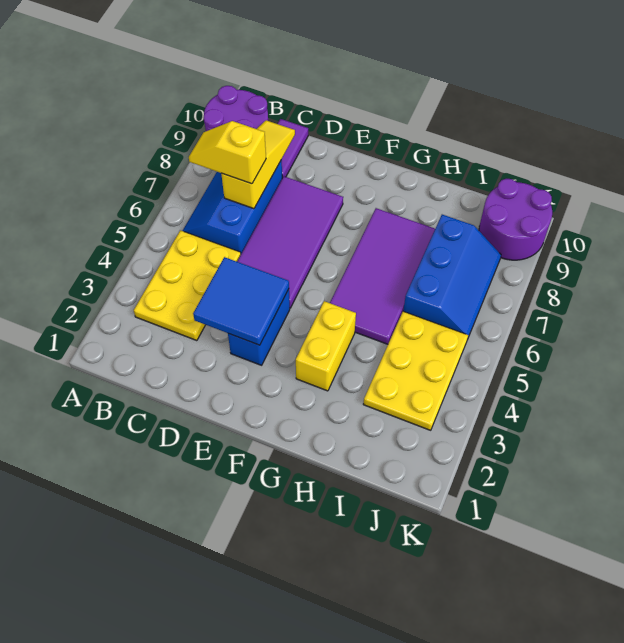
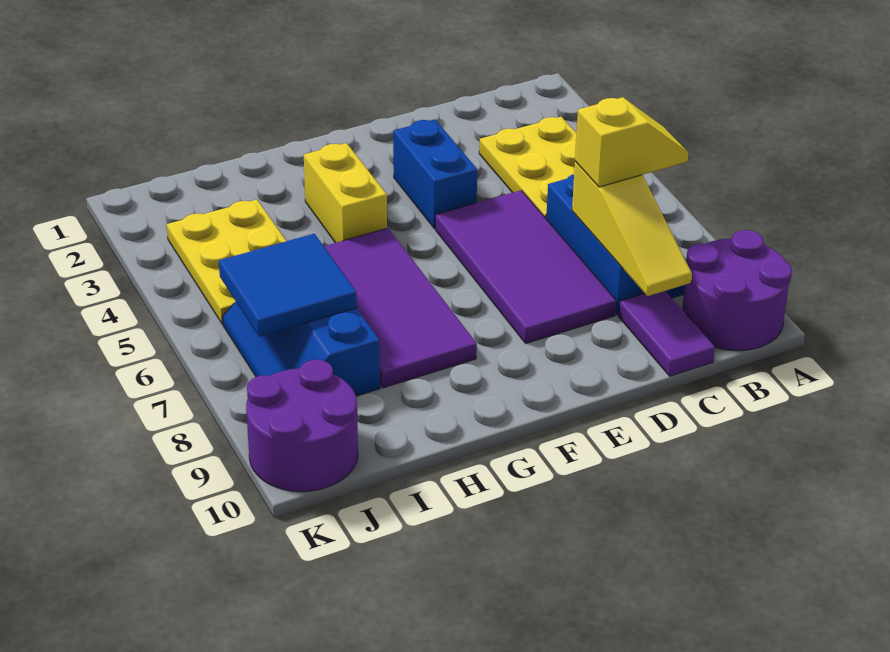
blue 2x2 tile [193,257,289,345] -> blue 2x2 tile moved to [219,234,357,337]

